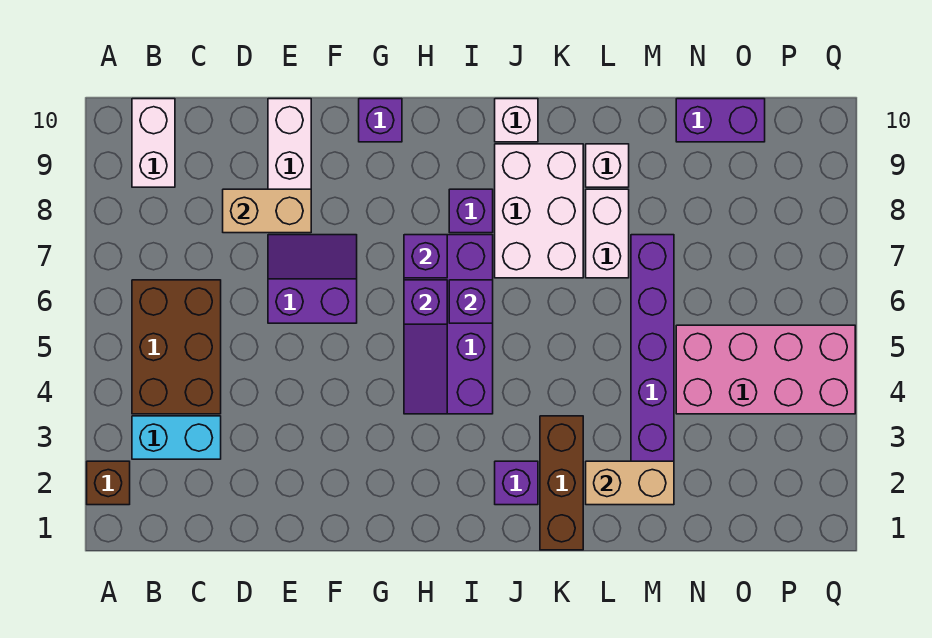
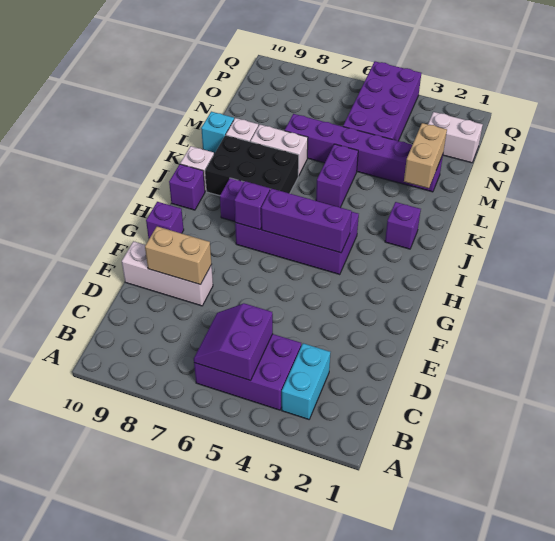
brown 1x1 brick [87,461,130,505] -> none
brown 2x3 brick [132,280,221,414] -> purple 2x3 brick [194,334,301,410]
white 1x2 brick [132,99,175,187] -> white 1x2 brick moved to [428,112,483,163]
tan 1x2 brick [223,189,311,233] -> tan 1x2 brick turned to [145,226,212,285]
purple 2x2 slope [268,235,357,323] -> purple 2x2 slope moved to [194,303,273,381]
purple 1x3 slope [404,280,447,414] -> purple 1x3 brick [261,188,352,253]
purple 1x1 brick [449,280,493,323] -> purple 1x1 brick moved to [169,164,205,210]
white 2x3 brick [495,144,583,278] -> black 2x3 brick [205,135,299,196]
brown 1x3 brick [540,416,583,550] -> none
none -> cyan 1x1 brick [201,112,234,153]
pink 2x4 brick [676,325,855,414] -> purple 2x4 brick [343,61,421,141]
purple 1x2 brick [676,99,765,142] -> purple 1x2 brick moved to [316,144,358,207]

